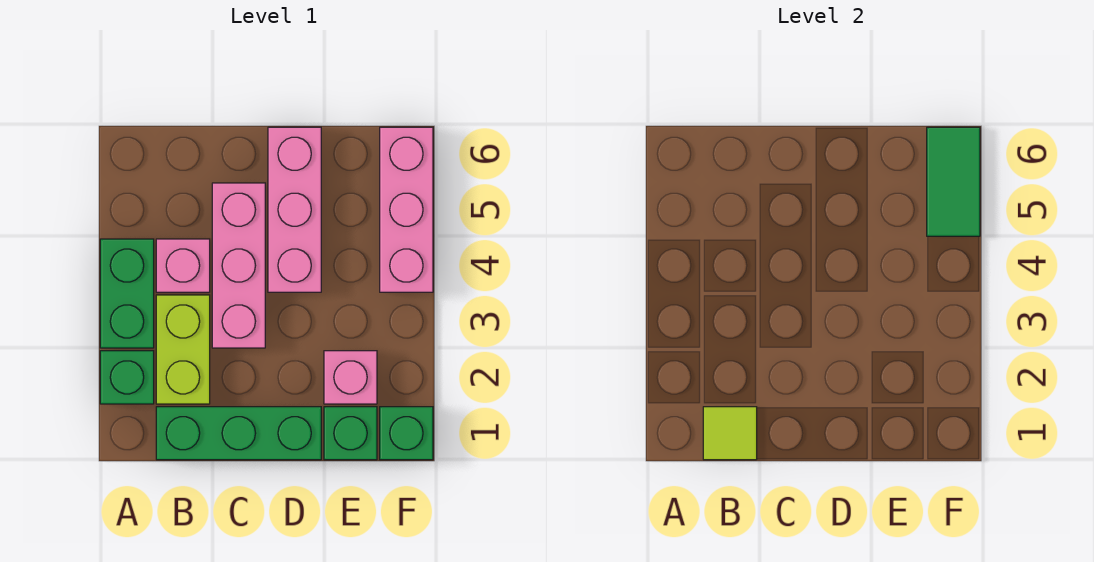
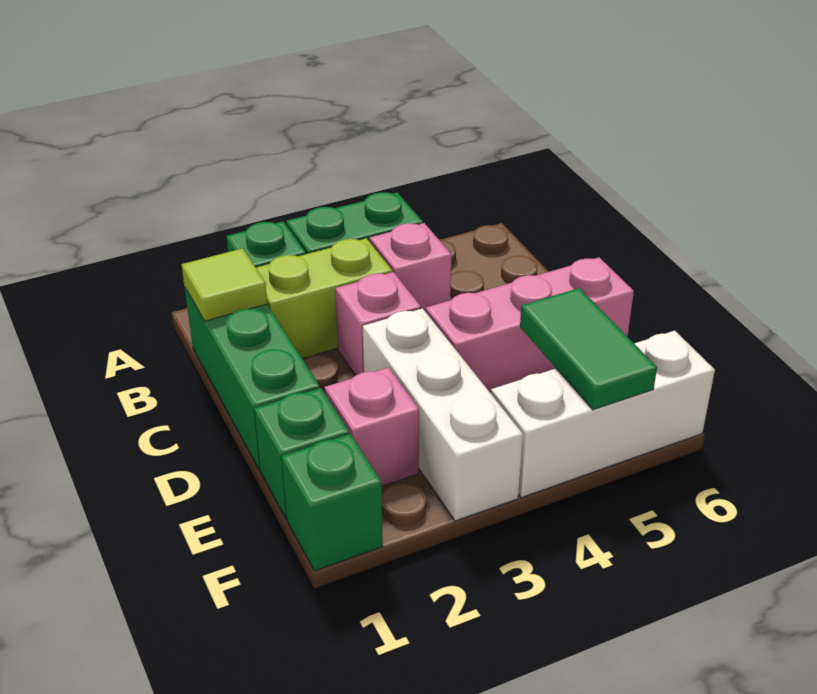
pink 1x3 brick [212,183,265,348] -> pink 1x1 brick [335,272,421,375]
none -> white 1x3 brick [363,308,523,521]
pink 1x3 brick [380,127,433,292] -> white 1x3 brick [491,331,715,498]
green 1x2 tile [927,127,980,236] -> green 1x2 tile turned to [520,288,657,410]

